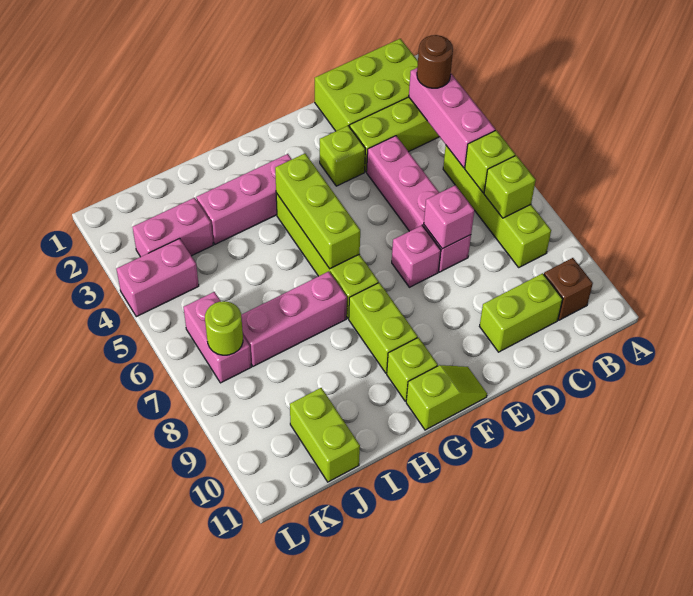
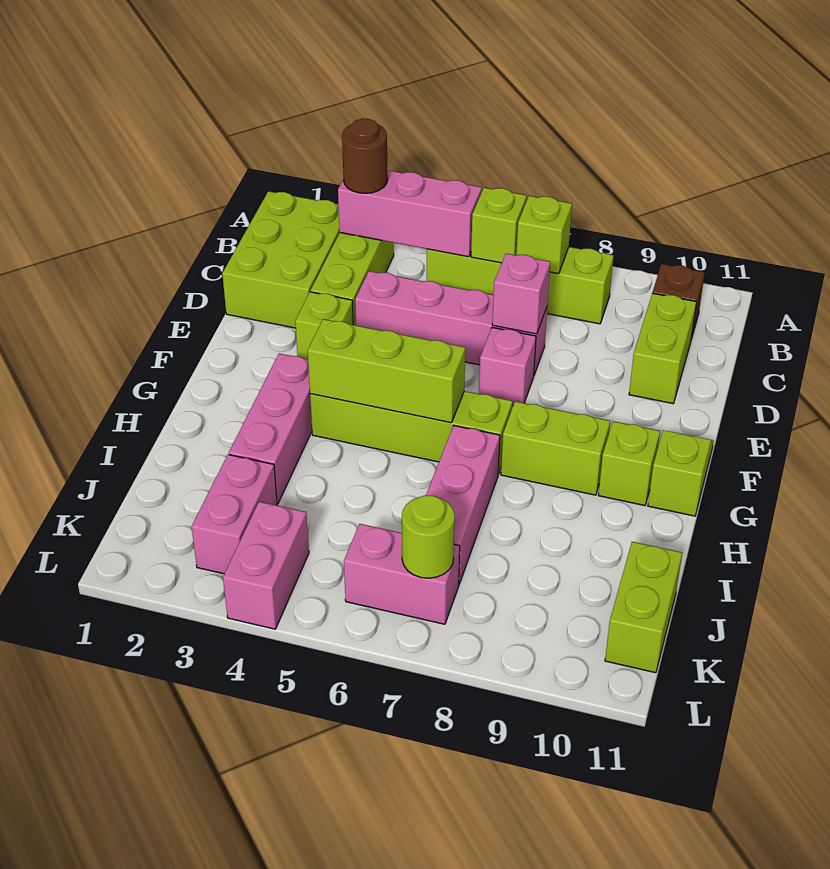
lime 1x2 brick [290,388,360,482] -> lime 1x2 brick turned to [605,542,682,673]

